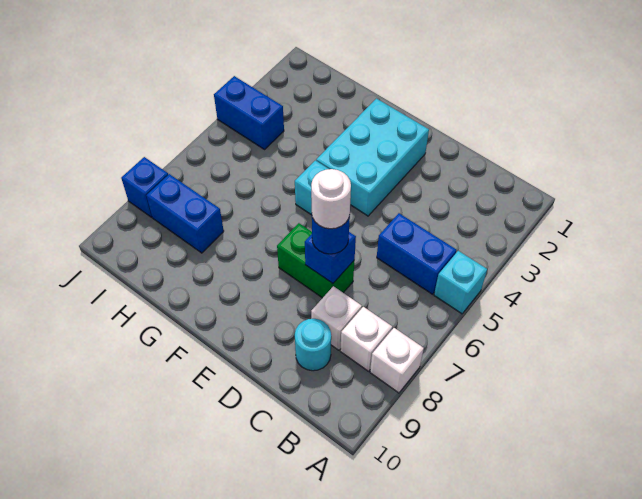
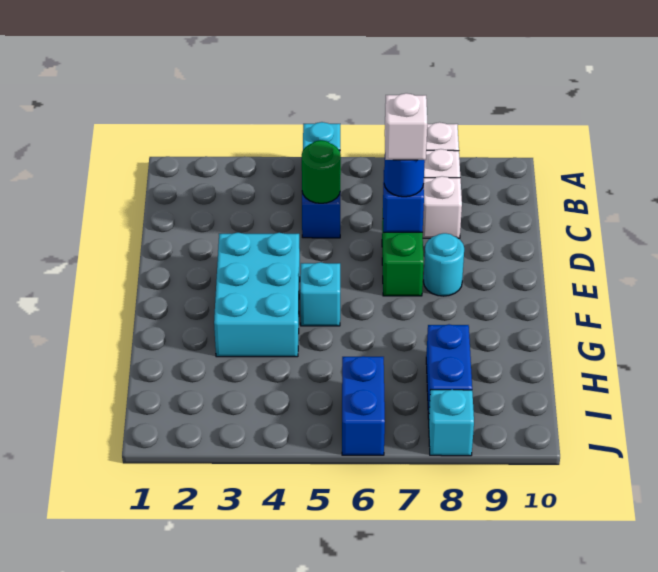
none -> green 1x1 round brick [302,140,341,203]
cyan 1x1 round brick [295,319,331,371] -> cyan 1x1 round brick moved to [424,233,464,296]
white 1x1 round brick [311,169,351,229] -> white 1x1 brick [385,93,427,160]
cyan 2x3 brick [316,99,429,216] -> cyan 2x3 brick turned to [214,233,300,357]
blue 1x2 brick [214,76,284,149] -> blue 1x2 brick moved to [342,356,385,455]
blue 1x1 brick [121,157,168,217] -> cyan 1x1 brick [429,390,474,456]

